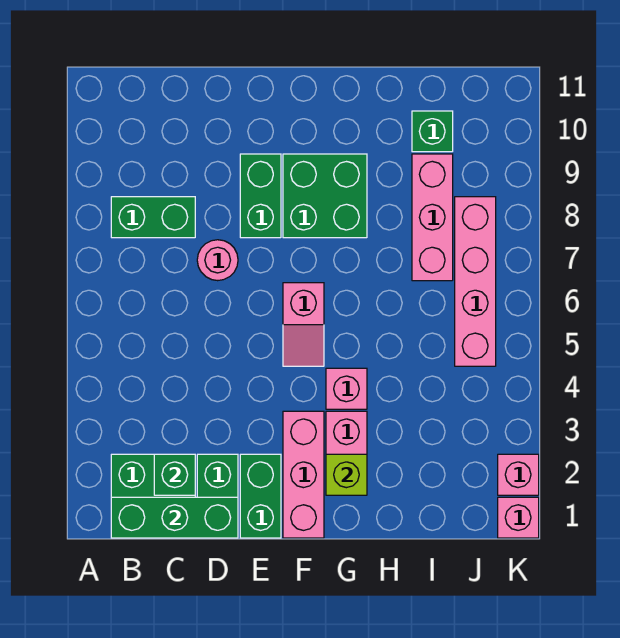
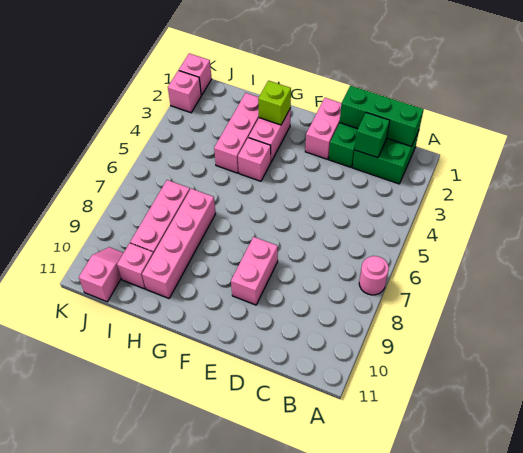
green 1x2 brick [111,197,195,238] -> none
pink 1x1 round brick [197,240,238,281] -> pink 1x1 round brick moved to [359,256,389,295]
green 1x2 brick [240,454,281,538] -> pink 1x2 brick [305,98,341,159]
green 1x2 brick [240,154,281,238] -> pink 1x2 brick [231,237,278,305]
pink 1x3 brick [283,411,324,538] -> pink 1x3 brick moved to [214,93,259,173]
pink 1x2 slope [283,283,324,366] -> pink 1x2 slope moved to [79,247,123,302]
green 2x2 brick [283,154,367,238] -> none
green 1x1 brick [412,111,453,152] -> pink 1x1 brick [117,243,153,289]
pink 1x4 brick [455,197,496,366] -> pink 1x4 brick moved to [142,189,216,298]

